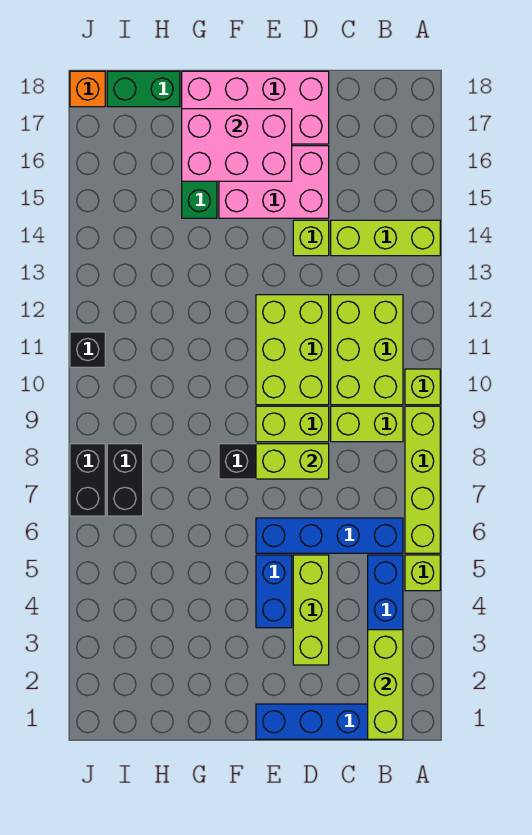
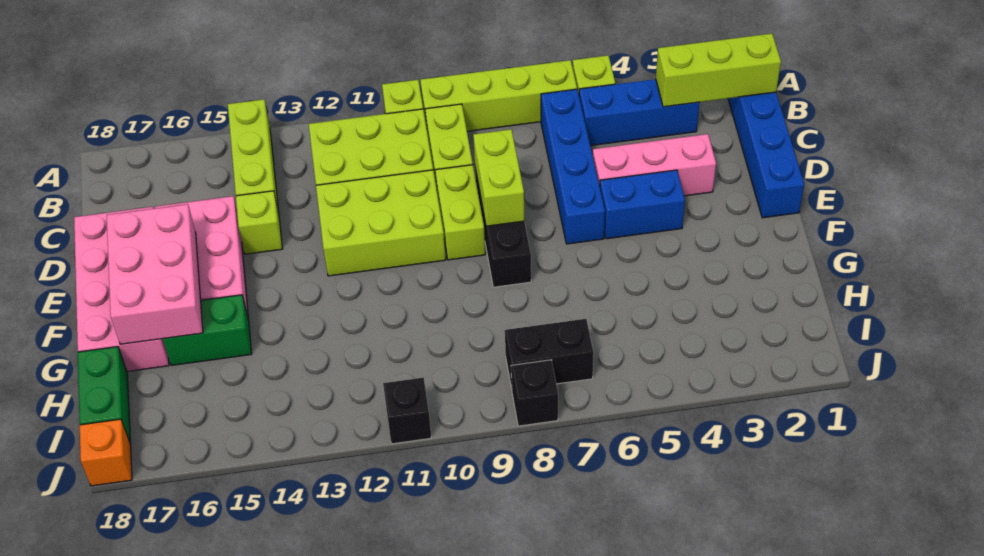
lime 1x3 brick [293,555,329,665] -> pink 1x3 brick [593,134,716,196]
black 1x2 brick [70,444,105,516] -> black 1x1 brick [511,360,558,426]

